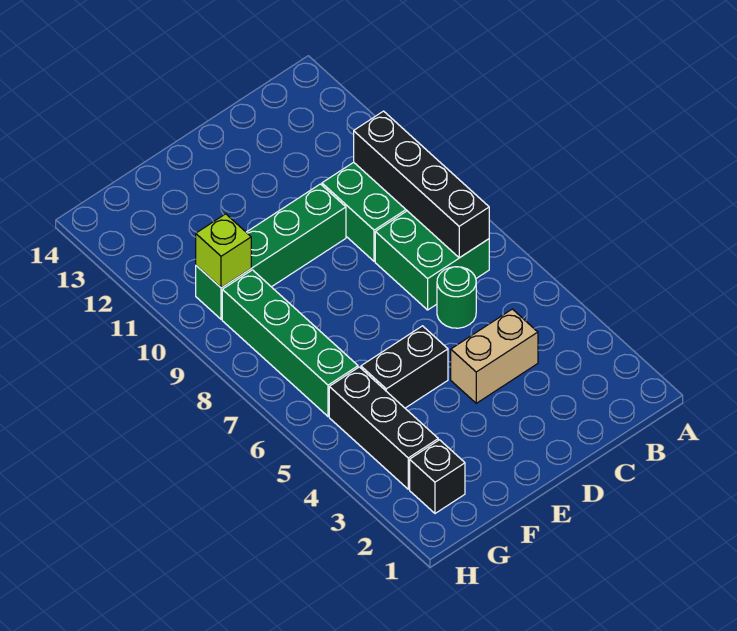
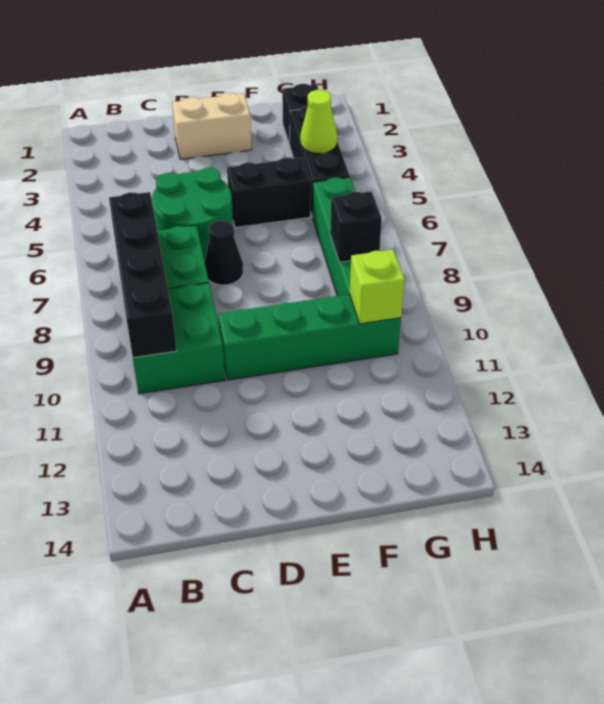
tan 1x2 brick [451,309,538,403] -> tan 1x2 brick moved to [172,93,252,159]
green 1x1 round brick [437,267,476,328] -> green 2x2 round brick [152,168,233,259]
none -> black 1x1 cone [205,220,243,285]
none -> lime 1x1 cone [300,90,337,154]
none -> black 1x1 brick [330,191,382,262]

